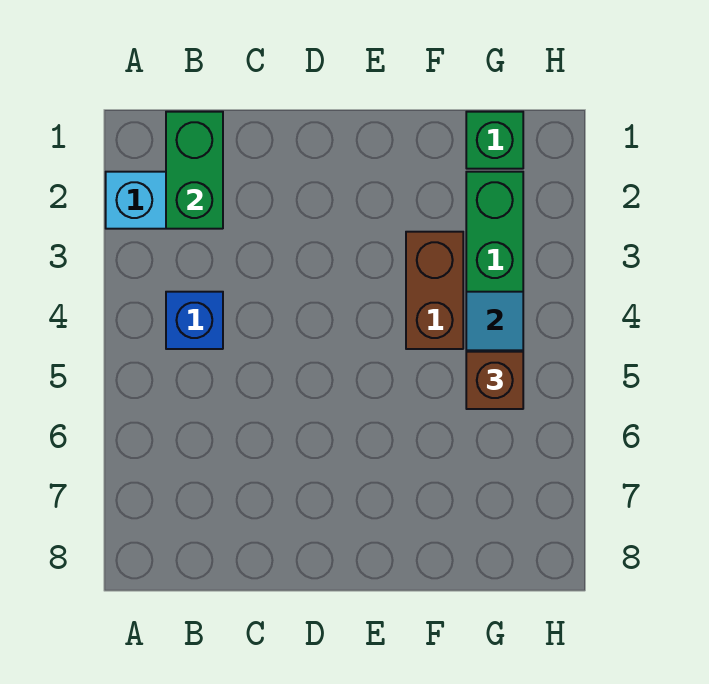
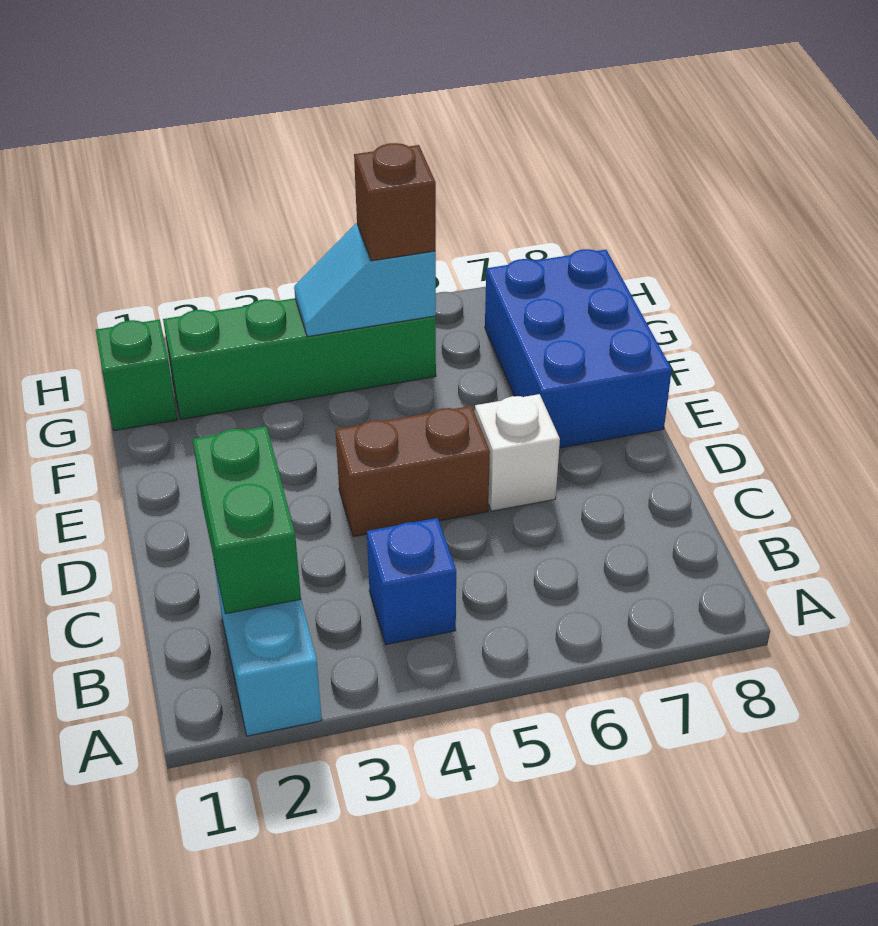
green 1x2 brick [166,112,223,229] -> green 1x2 brick turned to [193,426,301,614]
none -> white 1x1 brick [475,394,560,511]
none -> blue 2x3 brick [485,249,672,448]
brown 1x2 brick [406,232,463,349] -> brown 1x2 brick moved to [336,406,490,537]

